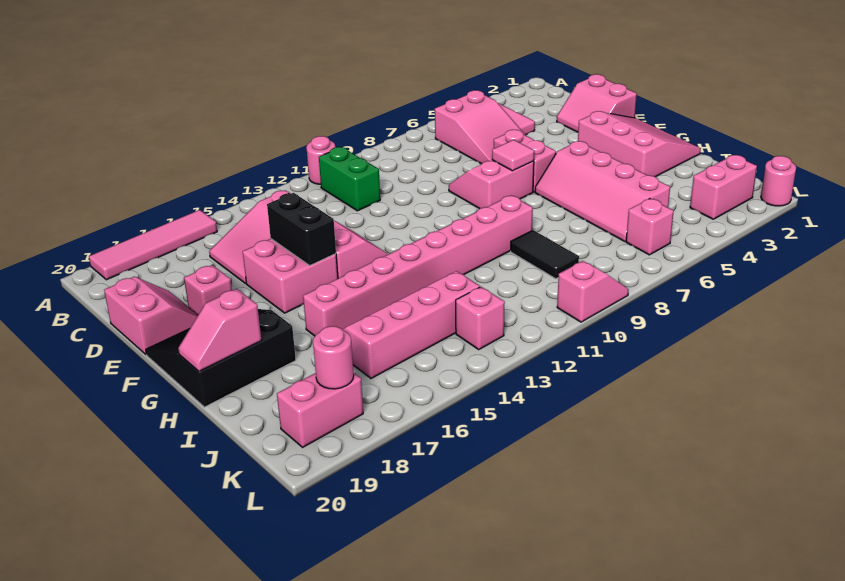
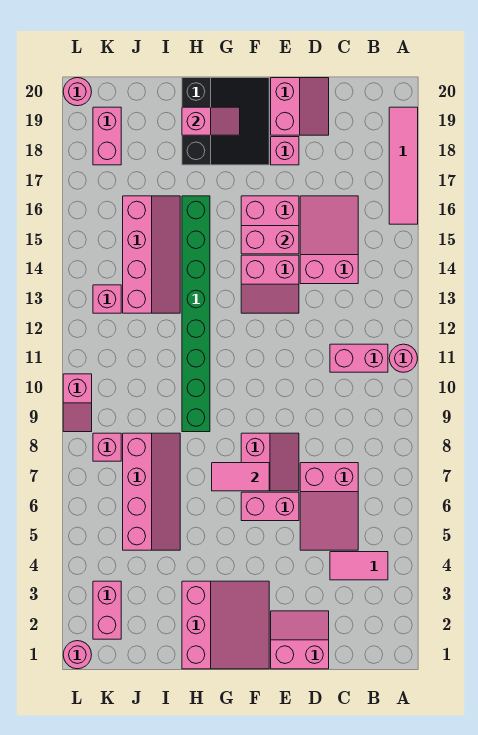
pink 2x3 slope [435,90,525,164] -> pink 2x3 slope turned to [300,463,358,550]
green 1x2 brick [319,147,380,211] -> pink 1x2 brick [330,344,388,372]
pink 2x2 slope [104,276,198,354] -> pink 2x2 slope turned to [271,78,329,135]
black 1x2 brick [267,193,336,266] -> pink 1x2 brick [241,226,299,254]
pink 3x3 slope [578,111,701,177] -> pink 3x3 slope turned to [182,581,269,669]
pink 1x1 tile [492,140,534,171] -> pink 1x2 tile [212,463,269,491]
pink 2x4 slope [535,141,670,241] -> pink 2x4 slope turned to [123,433,180,550]
pink 1x8 brick [303,195,533,336] -> green 1x8 brick [182,196,210,432]
pink 1x2 slope [178,289,262,371] -> pink 1x2 slope turned to [182,107,240,135]
black 1x2 tile [511,230,579,279] -> none
pink 1x1 brick [626,199,674,255] -> pink 1x1 brick moved to [93,433,121,461]
pink 1x1 round brick [313,326,354,389] -> pink 1x1 round brick moved to [63,78,92,106]

